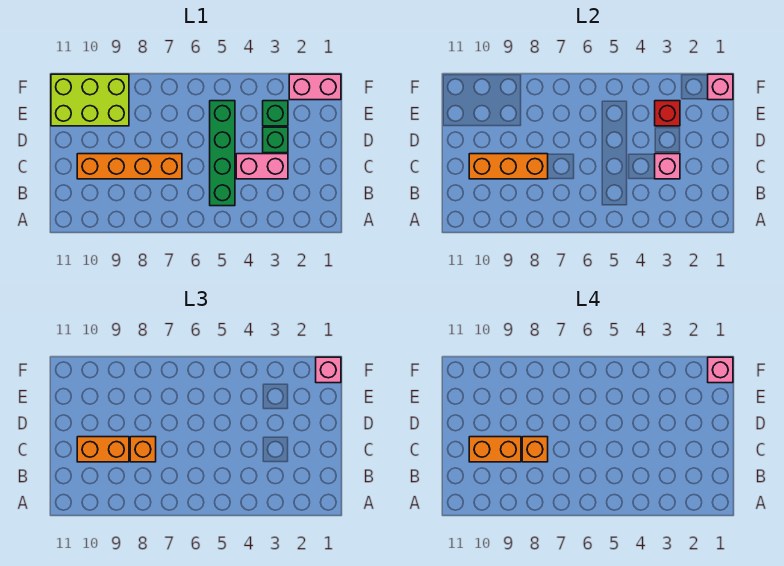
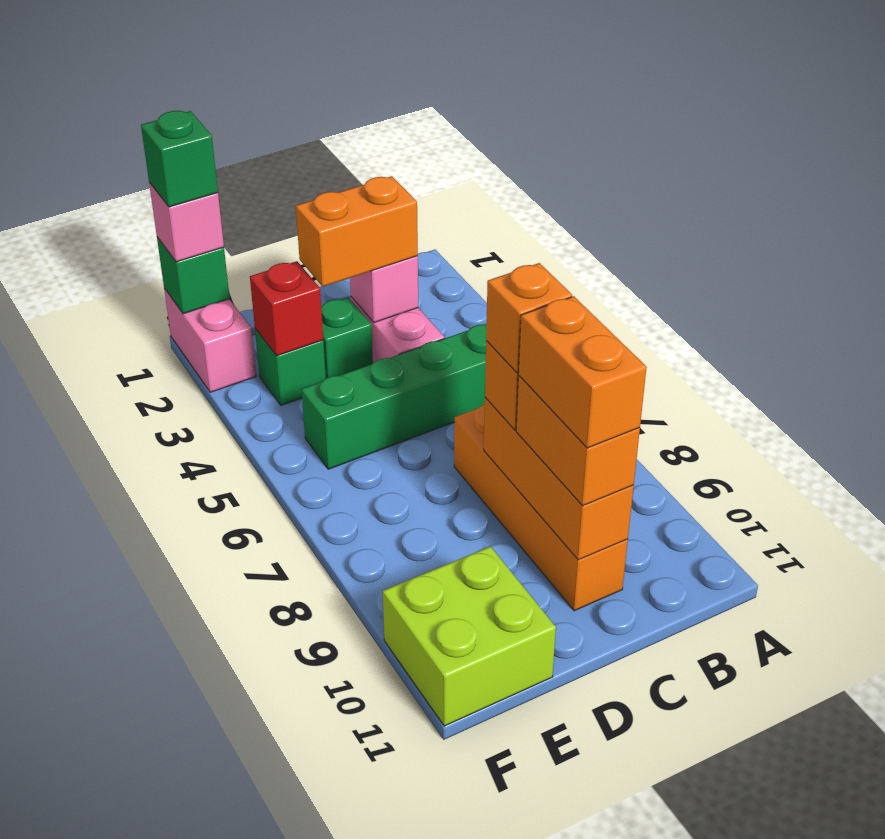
none -> orange 1x2 brick [296,176,418,287]
lime 2x3 brick [51,74,129,126] -> lime 2x2 brick [383,546,556,726]
pink 1x1 brick [708,74,733,100] -> green 1x1 brick [157,237,230,314]
pink 1x1 brick [708,357,733,383] -> green 1x1 brick [141,111,218,207]

